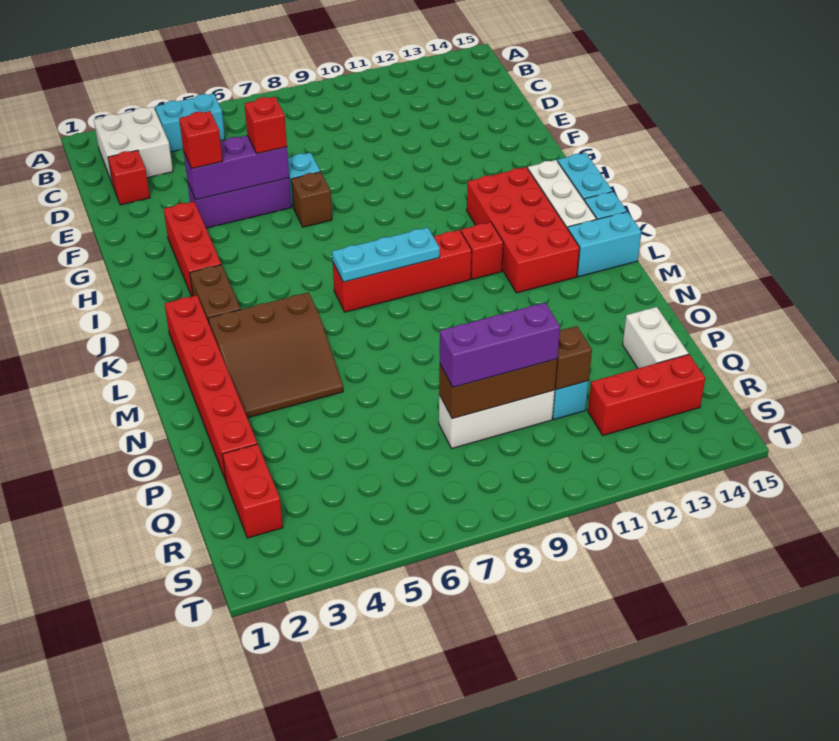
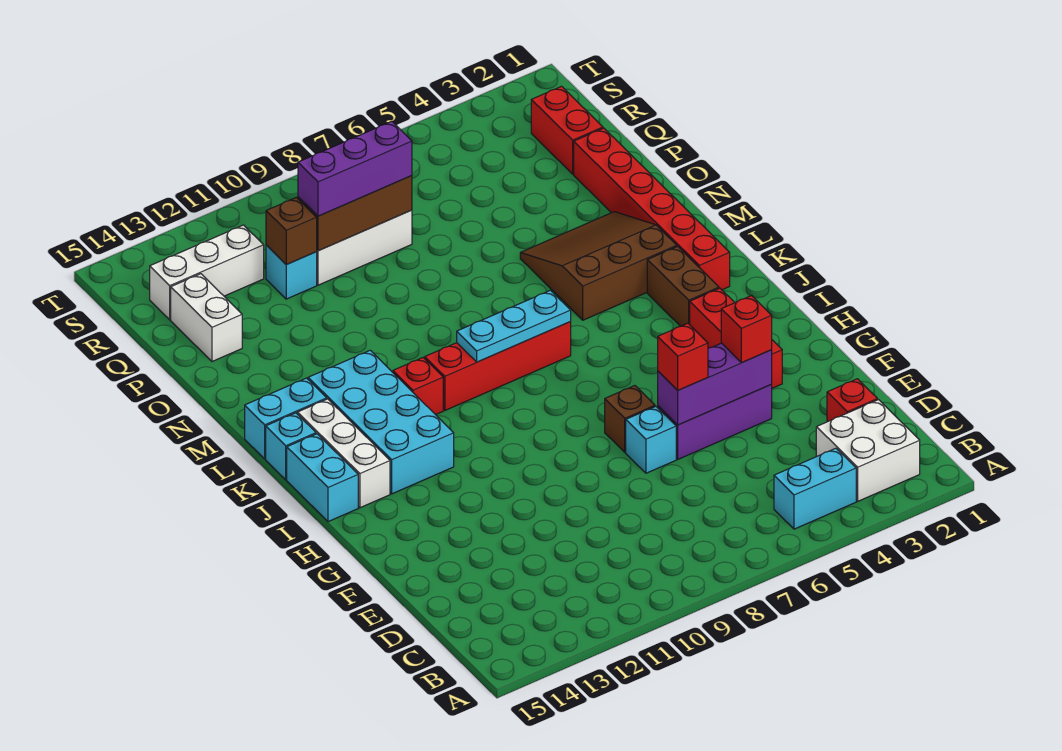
red 2x4 brick [467,167,580,293] -> cyan 2x4 brick [308,350,454,494]
red 1x3 brick [588,354,705,435] -> white 1x3 brick [150,225,264,320]

